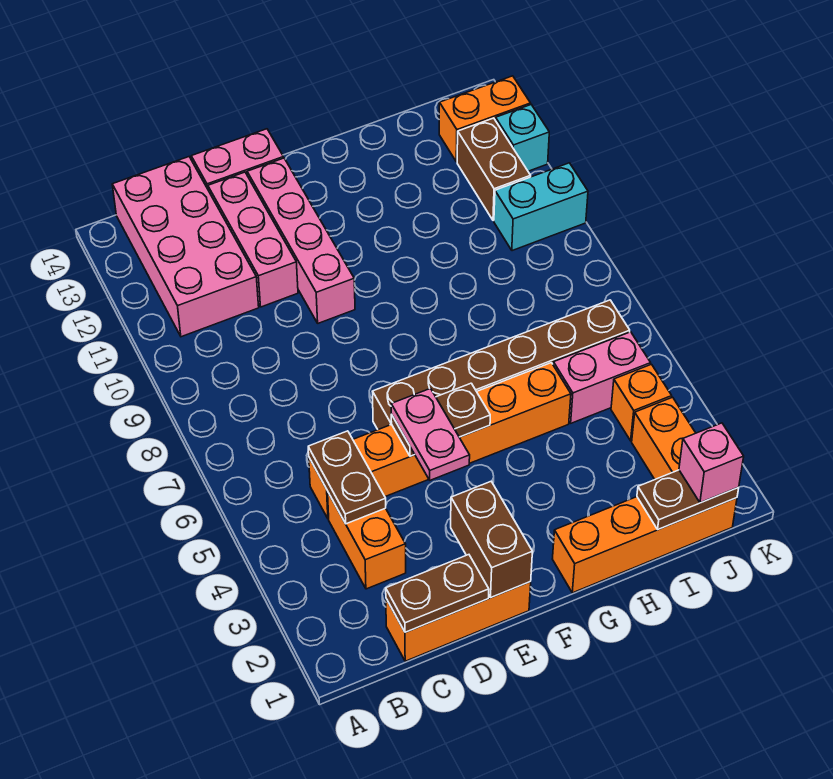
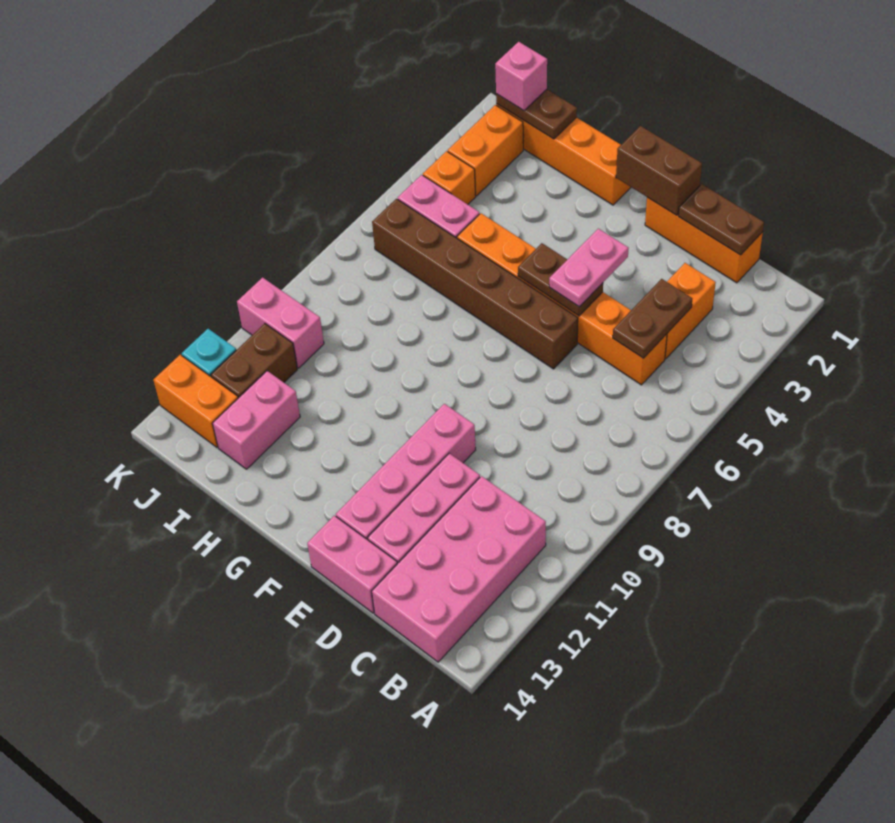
brown 1x2 brick [451,481,532,597] -> brown 1x2 brick turned to [616,126,702,215]
none -> pink 1x2 brick [213,371,300,469]
cyan 1x2 brick [494,163,588,251] -> pink 1x2 brick [237,277,324,368]

